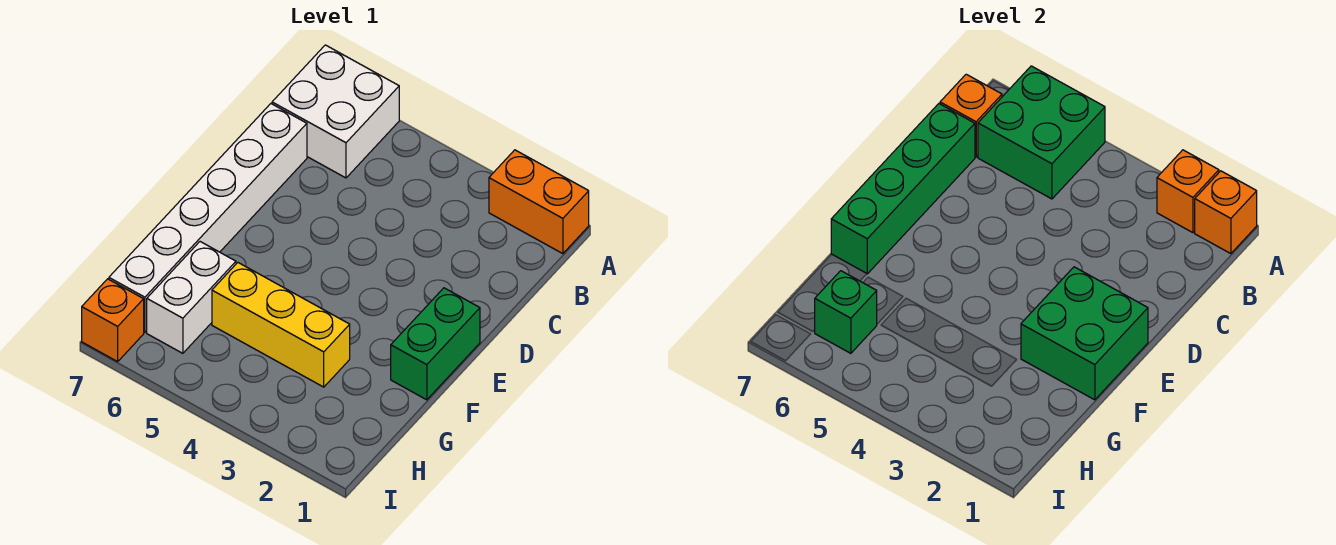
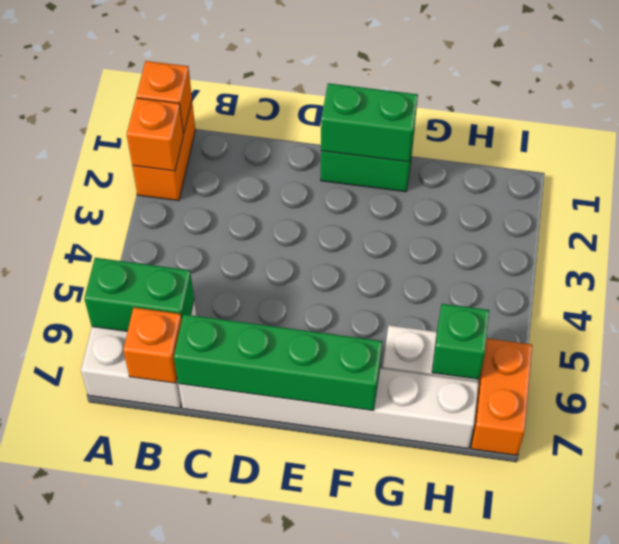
green 2x2 brick [978,66,1105,199] -> green 1x2 brick [84,258,194,331]
green 2x2 brick [1021,267,1148,400] -> green 1x2 brick [321,83,418,162]
yellow 1x3 brick [212,263,350,387] -> none
orange 1x1 brick [82,279,144,362] -> orange 1x2 brick [471,338,532,455]

